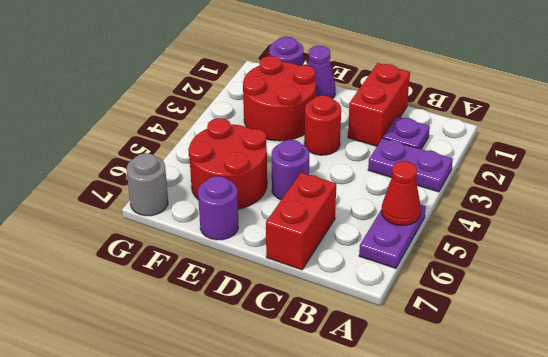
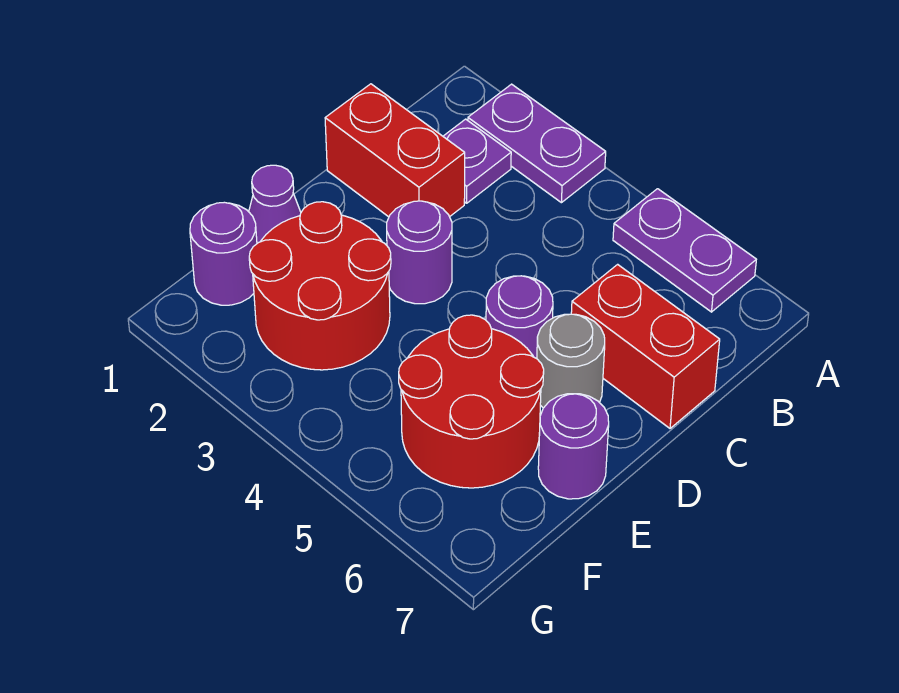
purple 1x2 plate [368,138,453,192] -> purple 1x2 plate turned to [468,84,606,203]
red 1x1 cone [382,161,421,225] -> none
red 1x1 round brick [304,95,341,155] -> purple 1x1 round brick [387,201,452,304]
grey 1x1 round brick [127,153,168,216] -> grey 1x1 round brick moved to [537,314,605,408]

